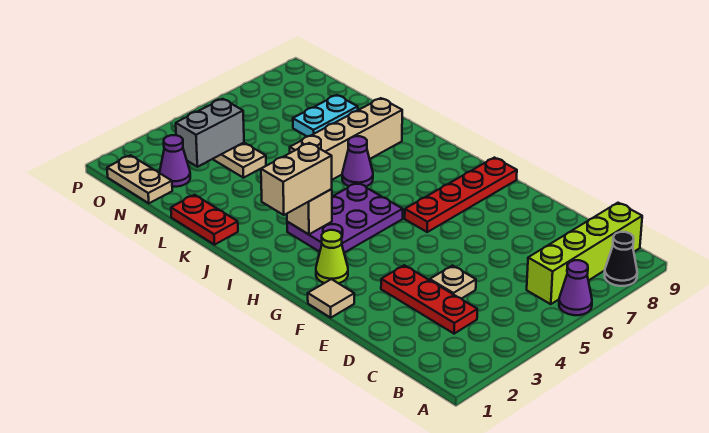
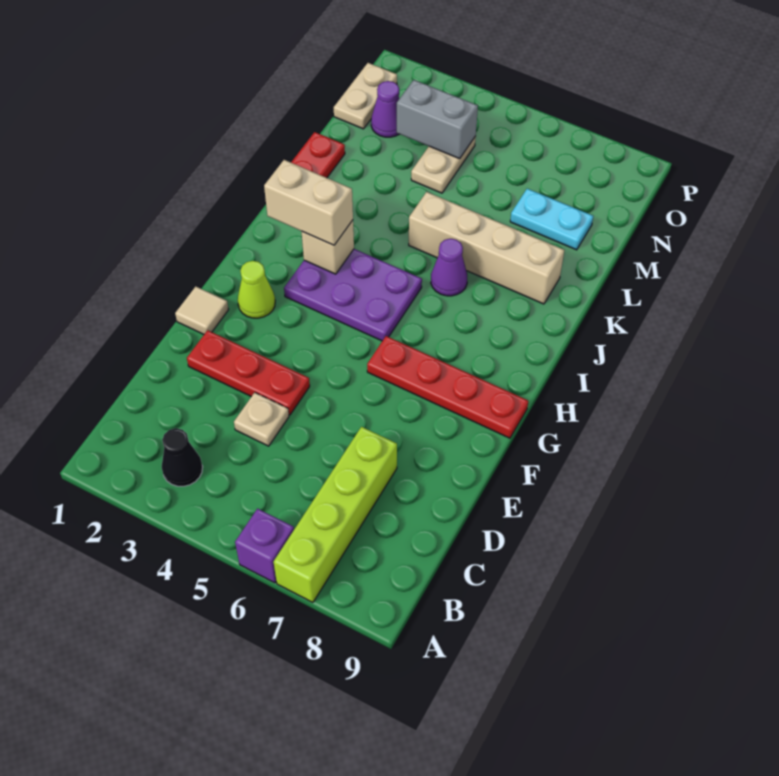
purple 1x1 cone [559,260,592,315] -> purple 1x1 brick [235,509,294,583]
black 1x1 cone [605,232,637,286] -> black 1x1 cone moved to [162,428,203,486]
lime 1x4 brick [527,203,642,304] -> lime 1x4 brick turned to [274,427,397,602]
red 1x3 plate [381,265,477,334] -> red 1x3 plate turned to [187,330,310,415]

